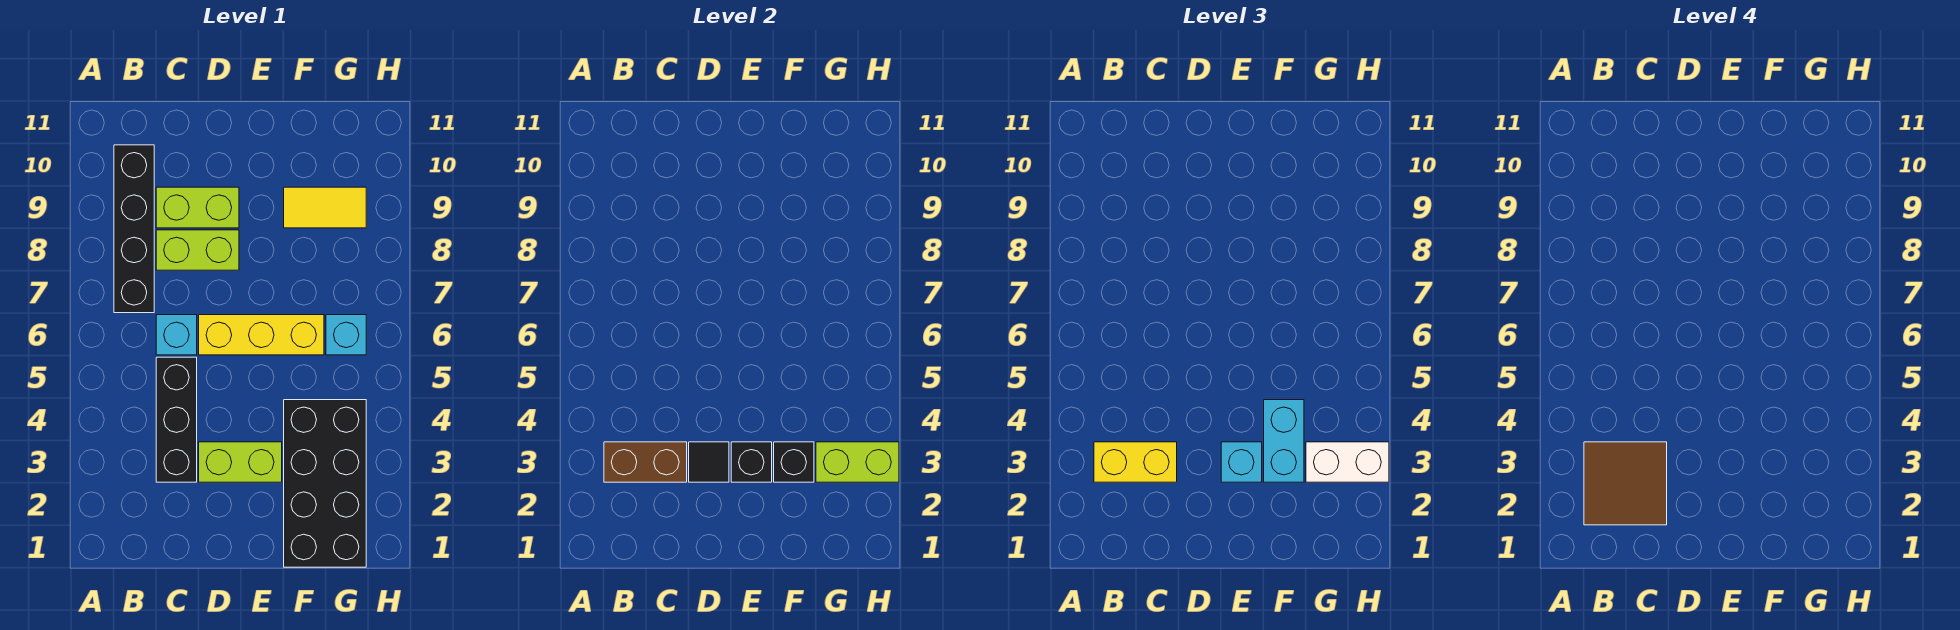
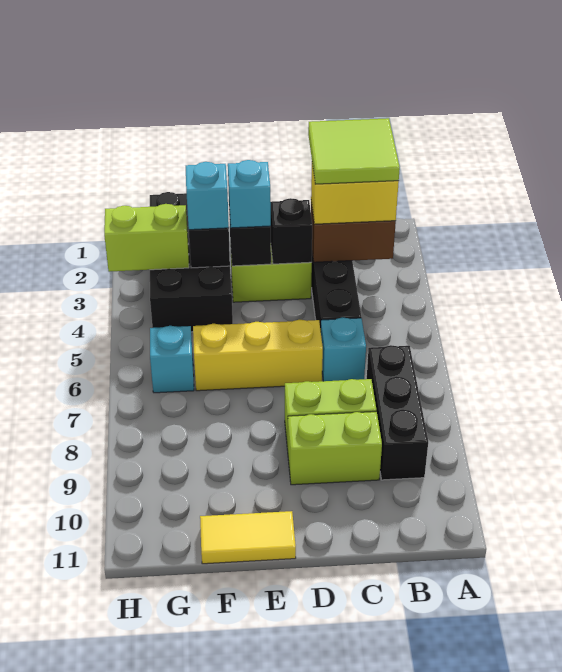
brown 2x2 tile [1584,442,1667,525] -> lime 2x2 tile [308,118,400,184]
black 1x4 brick [114,145,154,313] -> black 1x3 brick [367,345,428,480]
black 1x1 tile [689,442,729,482] -> black 1x1 brick [271,198,312,264]
cyan 1x2 brick [1264,400,1304,482] -> cyan 1x1 brick [186,162,229,230]
yellow 1x2 tile [284,187,366,228] -> yellow 1x2 tile moved to [200,511,296,564]
white 1x2 brick [1306,442,1389,482] -> none

